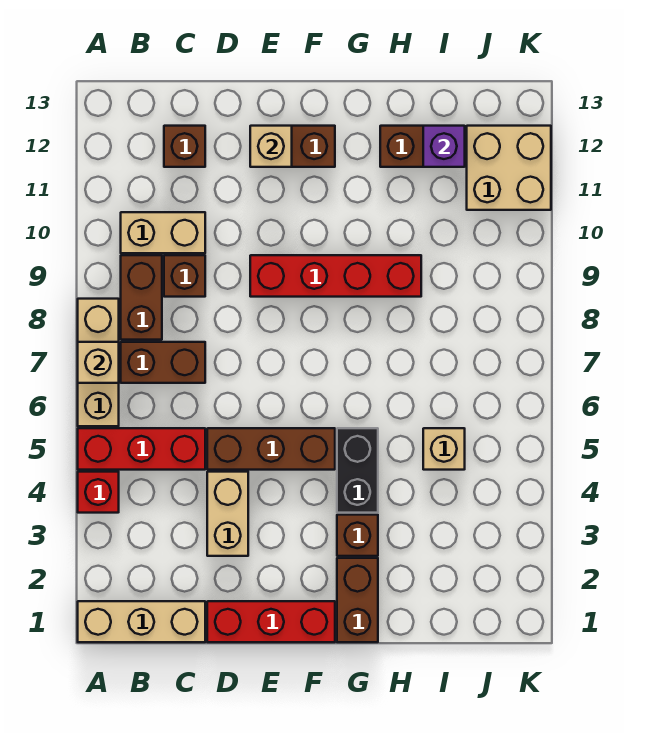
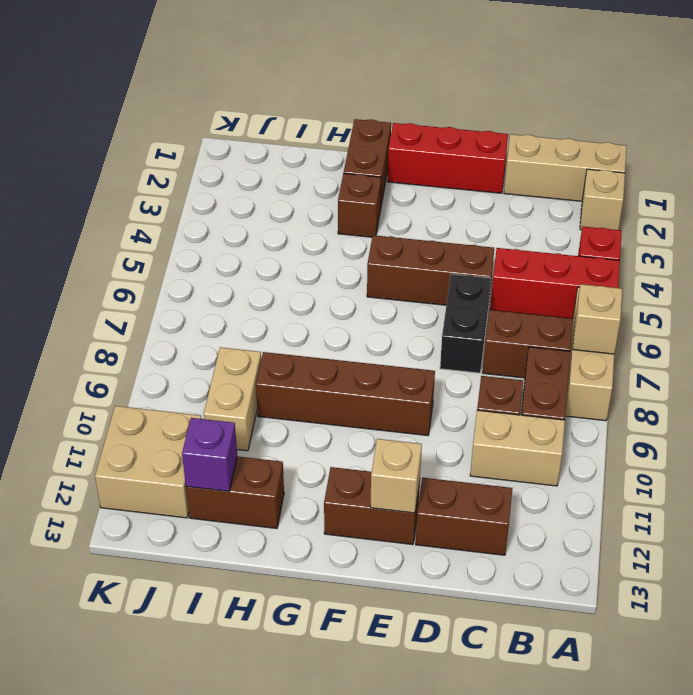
brown 1x1 brick [164,126,205,167] -> brown 1x2 brick [416,478,513,555]
tan 1x2 brick [207,472,248,556] -> tan 1x2 brick moved to [204,347,261,451]
red 1x4 brick [250,255,421,297] -> brown 1x4 brick [256,352,435,436]
black 1x2 brick [337,428,378,513] -> black 1x2 brick moved to [440,274,491,373]
tan 1x1 brick [423,428,465,470] -> tan 1x1 brick moved to [580,169,625,230]

